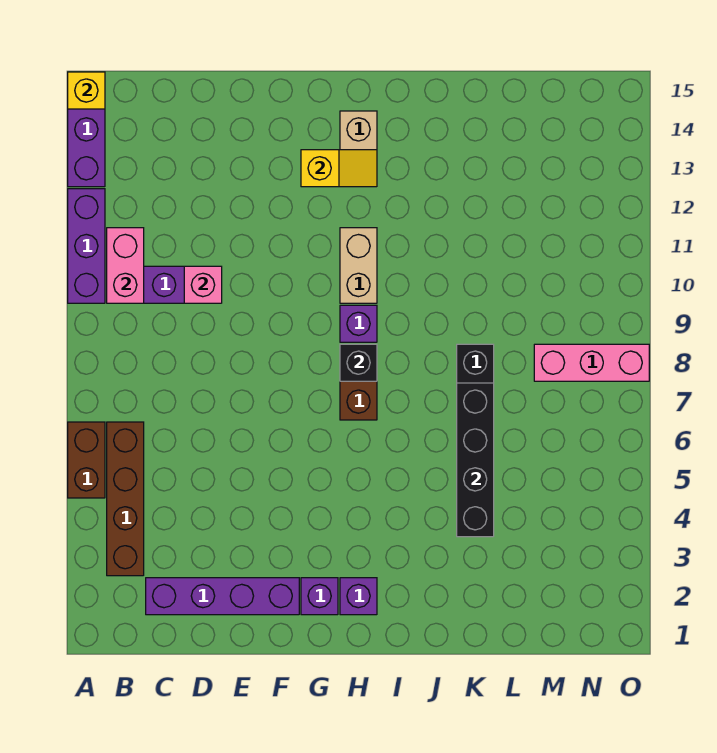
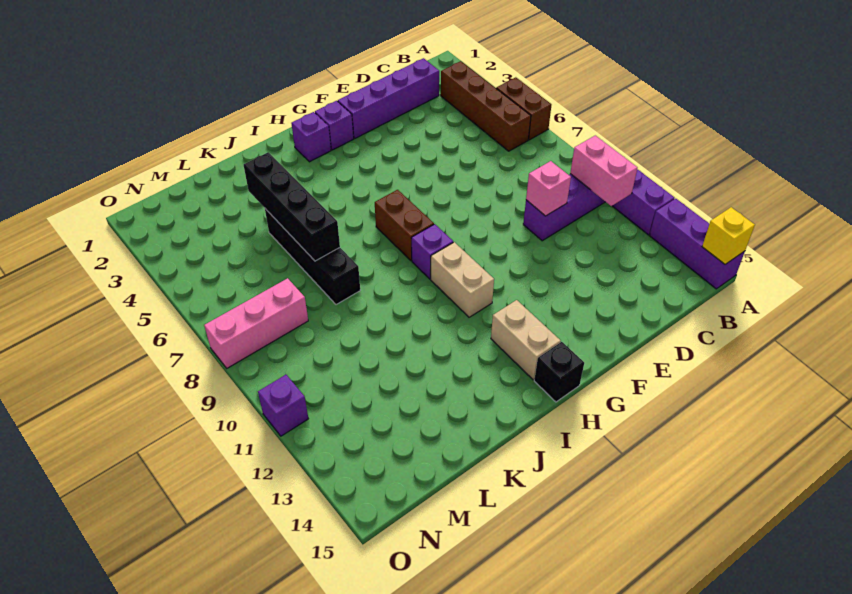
yellow 1x2 slope [301,150,377,187] -> none
black 1x1 brick [340,344,377,381] -> black 1x1 brick moved to [534,342,584,402]
none -> purple 1x1 brick [258,375,308,436]

